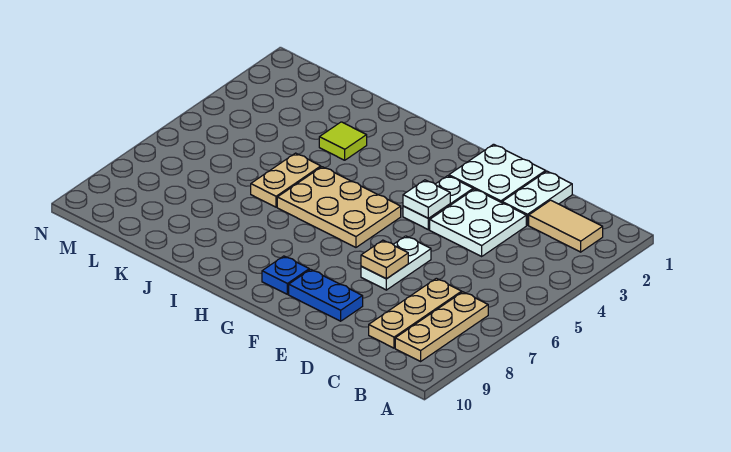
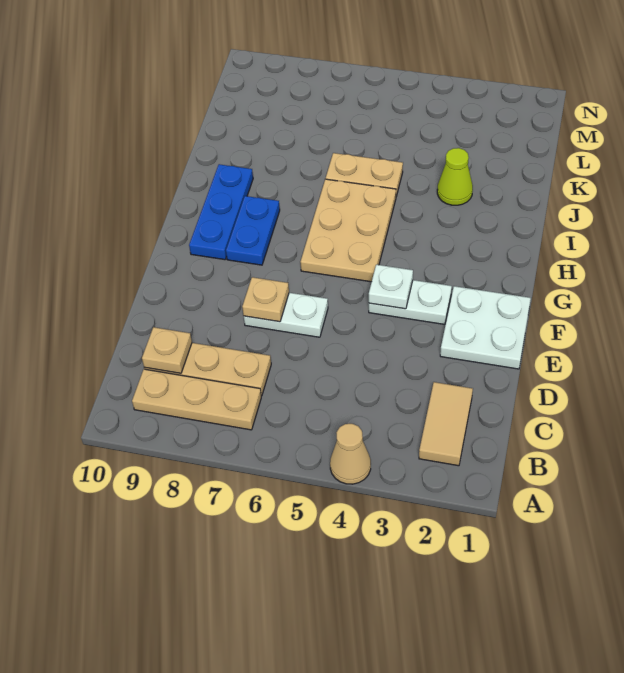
none -> tan 1x1 cone [330,424,371,484]
none -> tan 1x1 plate [142,327,192,373]
white 1x2 plate [502,171,572,225] -> none
white 2x2 plate [430,189,526,256] -> none
blue 1x2 plate [289,269,363,321] -> blue 1x2 plate moved to [226,196,280,265]
blue 1x1 plate [262,256,309,294] -> blue 1x3 plate [189,164,253,260]
lime 1x1 tile [319,122,367,160] -> lime 1x1 cone [437,148,473,205]

